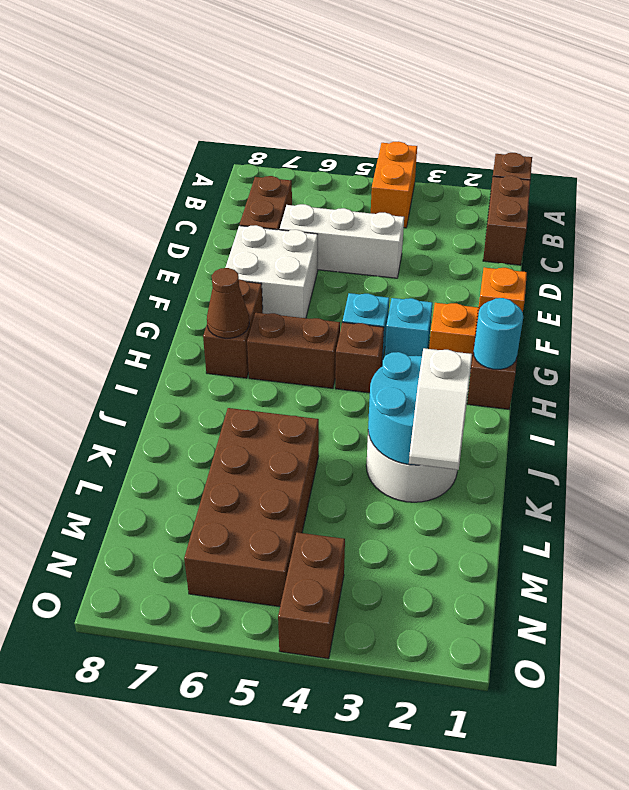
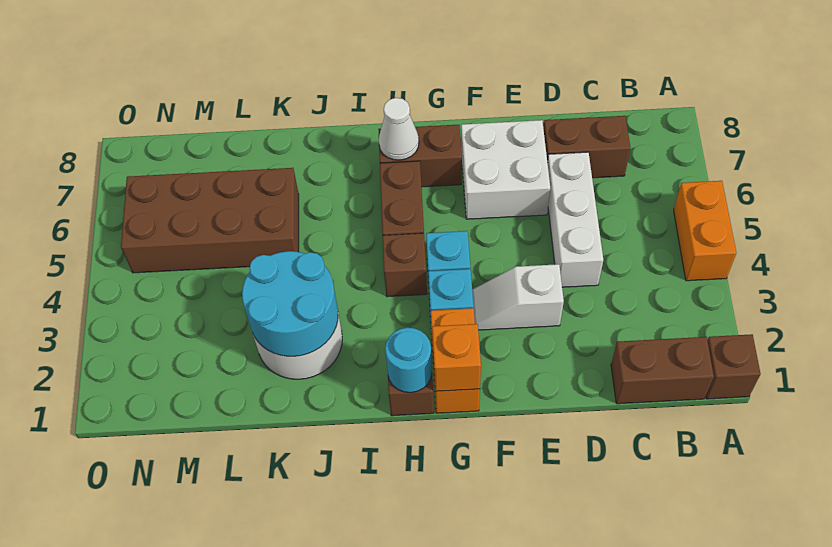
orange 1x2 brick [371,141,417,228] -> orange 1x2 brick turned to [674,181,736,281]
brown 1x1 cone [207,268,249,338] -> white 1x1 cone [379,98,419,160]
white 1x2 slope [409,348,472,470] -> white 1x2 slope moved to [472,264,564,330]
brown 1x2 brick [278,532,345,659] -> none

